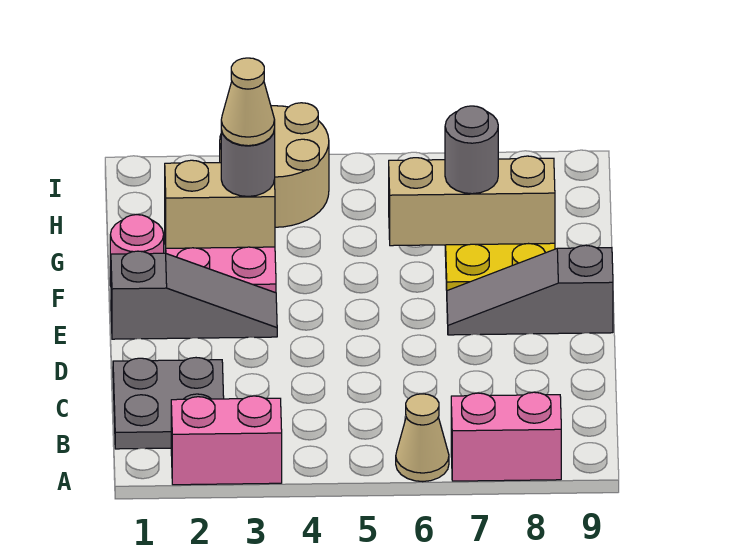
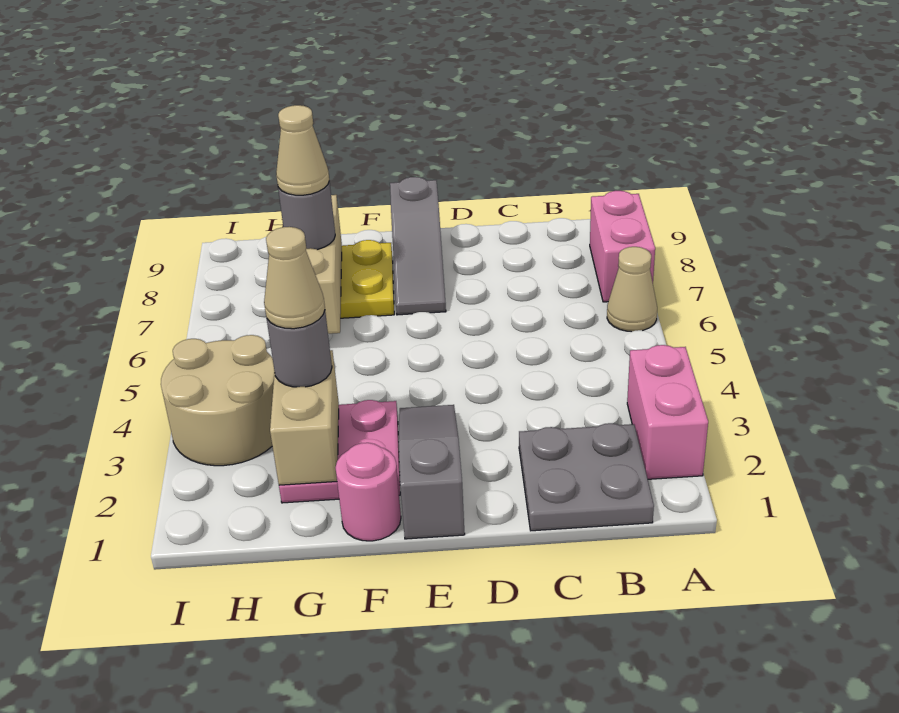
none -> tan 1x1 cone [276,105,329,195]

